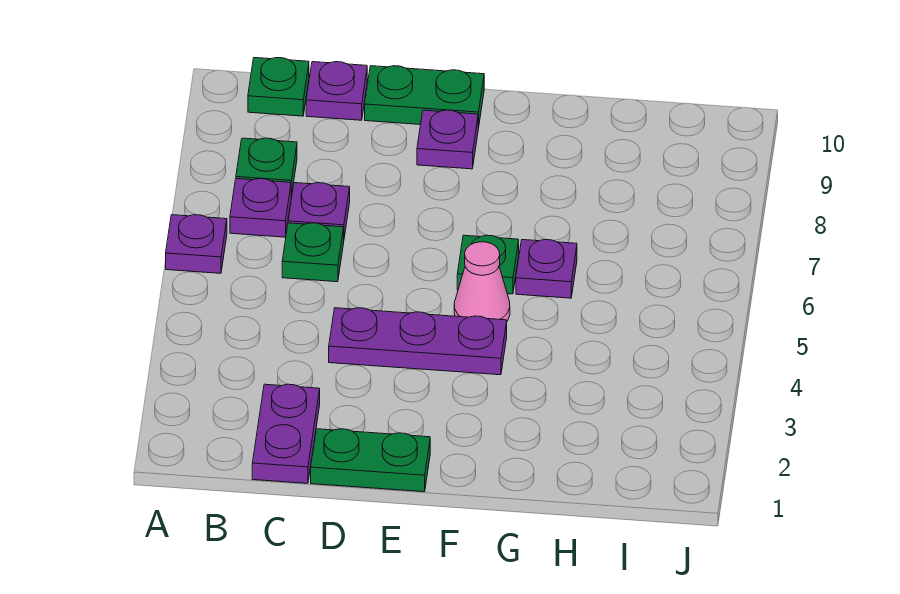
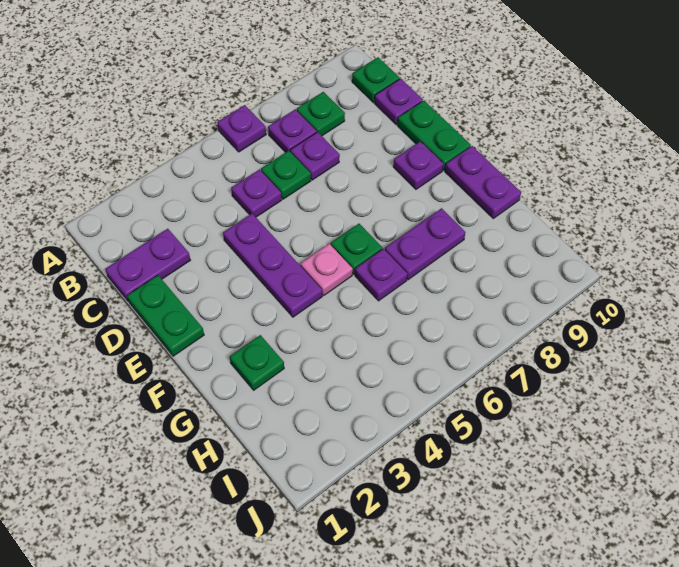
none -> purple 1x1 plate [231,170,282,217]
pink 1x1 cone [454,242,510,321] -> pink 1x1 plate [301,244,353,295]
none -> purple 1x2 plate [445,146,521,219]
none -> green 1x1 plate [230,335,284,390]
none -> purple 1x2 plate [385,208,466,280]

